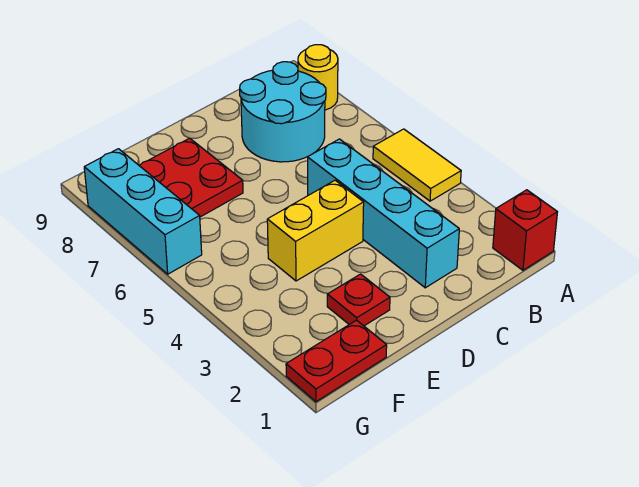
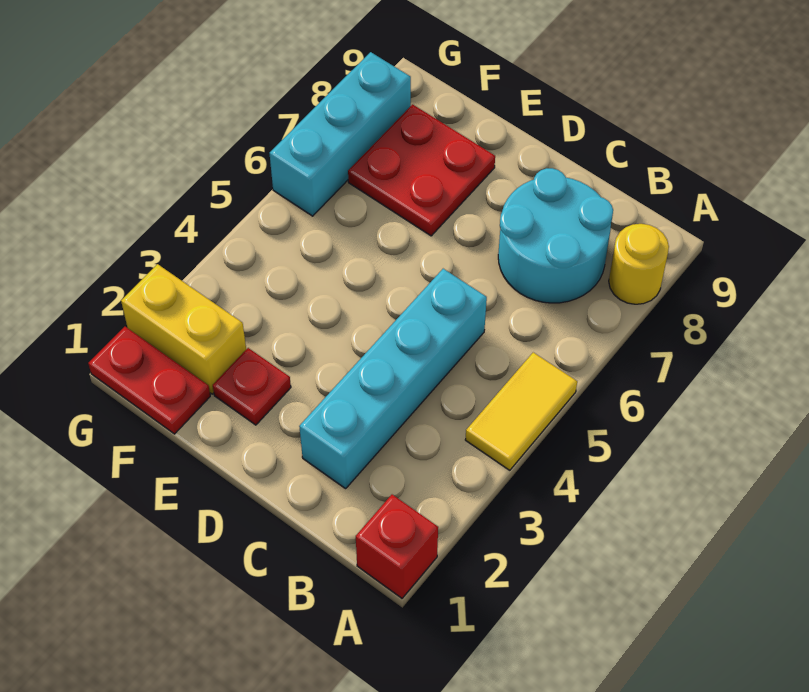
yellow 1x2 brick [267,180,364,281] -> yellow 1x2 brick moved to [121,264,246,394]

